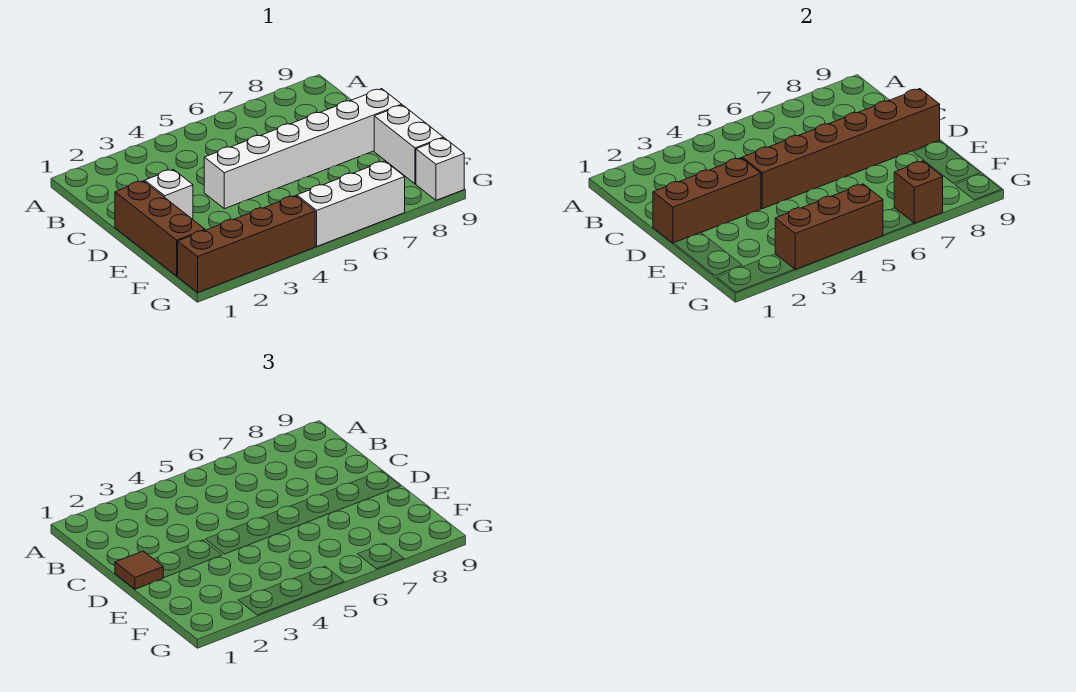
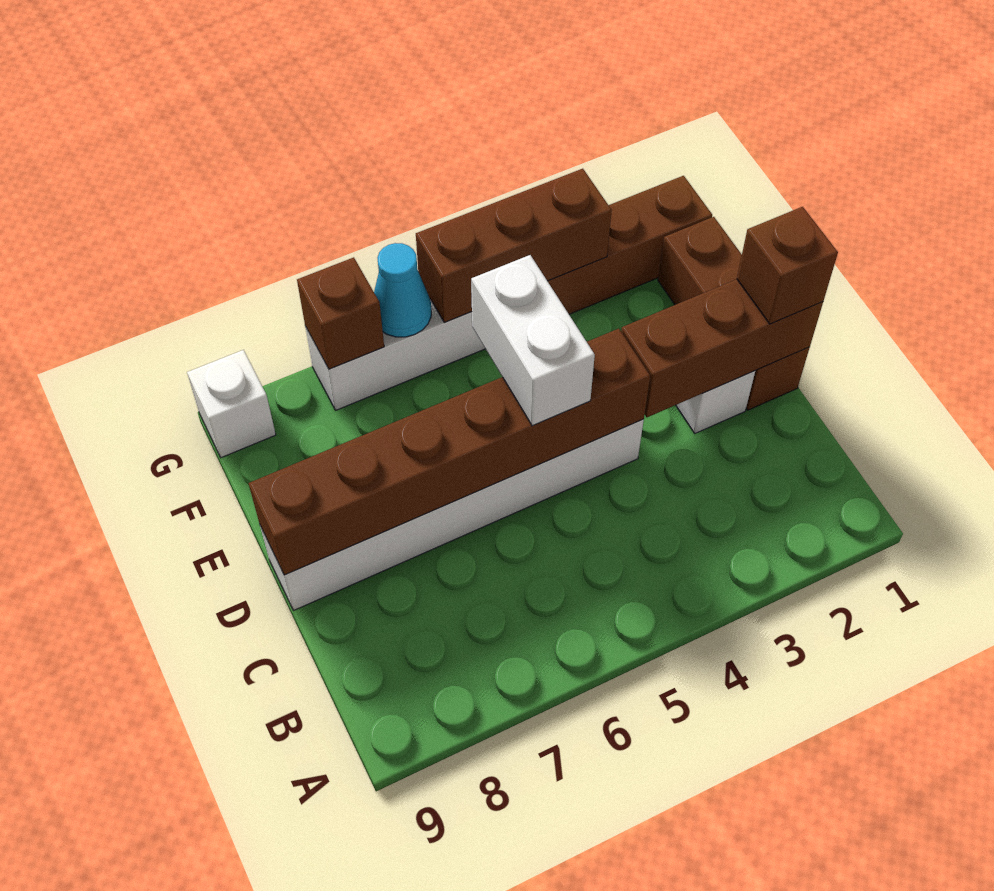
brown 1x1 tile [115,551,163,589] -> brown 1x1 brick [737,207,838,324]
white 1x2 brick [374,105,443,184] -> white 1x2 brick moved to [471,255,595,426]
none -> cyan 1x1 cone [374,243,431,337]

